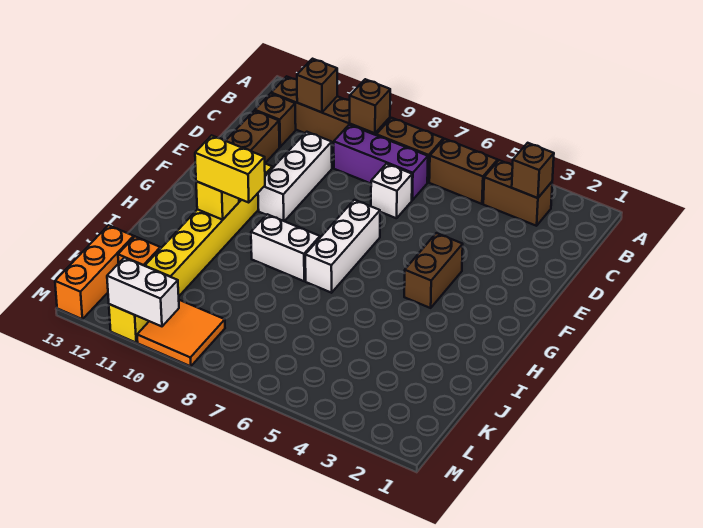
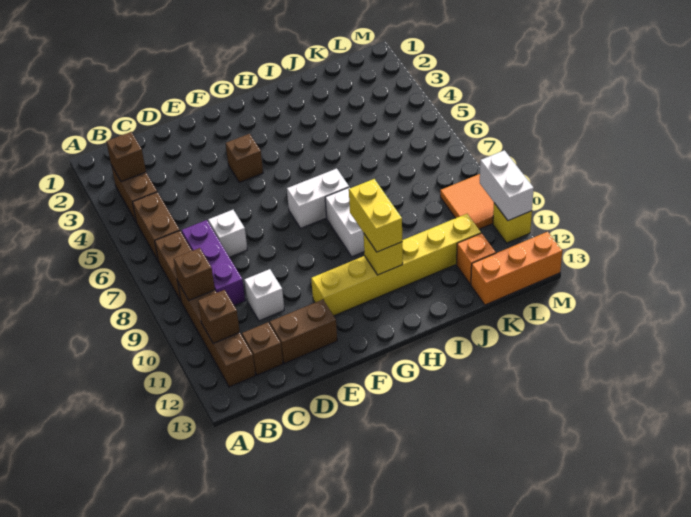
white 1x3 brick [258,132,332,221] -> white 1x1 brick [244,269,284,321]
brown 1x2 brick [404,233,463,308] -> brown 1x1 brick [226,134,263,182]
white 1x3 brick [305,200,380,293] -> white 1x2 brick [287,169,349,228]

